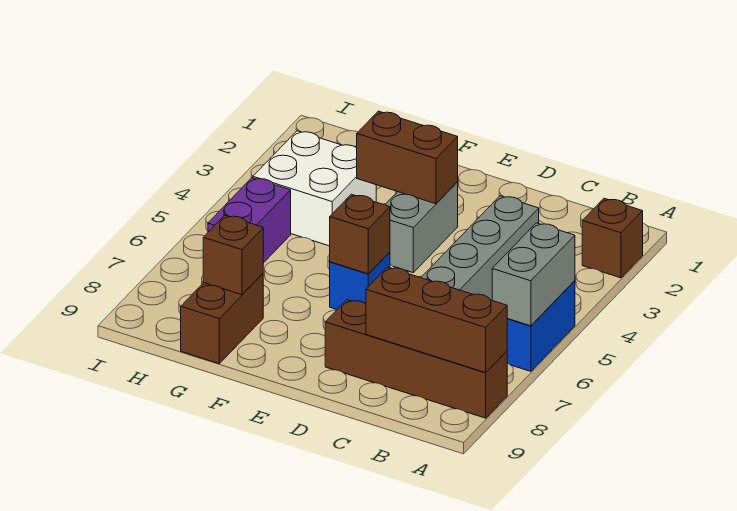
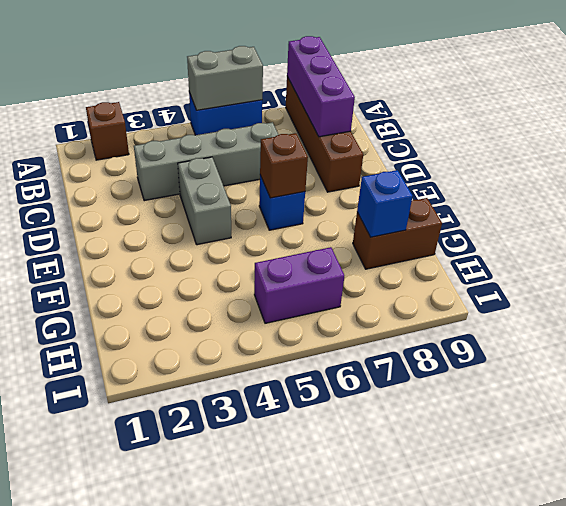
brown 1x3 brick [366,267,507,373] -> purple 1x3 brick [287,36,355,137]
grey 1x2 brick [385,182,458,273] -> grey 1x2 brick turned to [178,157,231,245]
brown 1x2 brick [357,111,458,204] -> none
white 2x2 brick [253,131,376,246] -> none
brown 1x1 brick [203,215,263,295] -> blue 1x1 brick [357,170,413,237]

